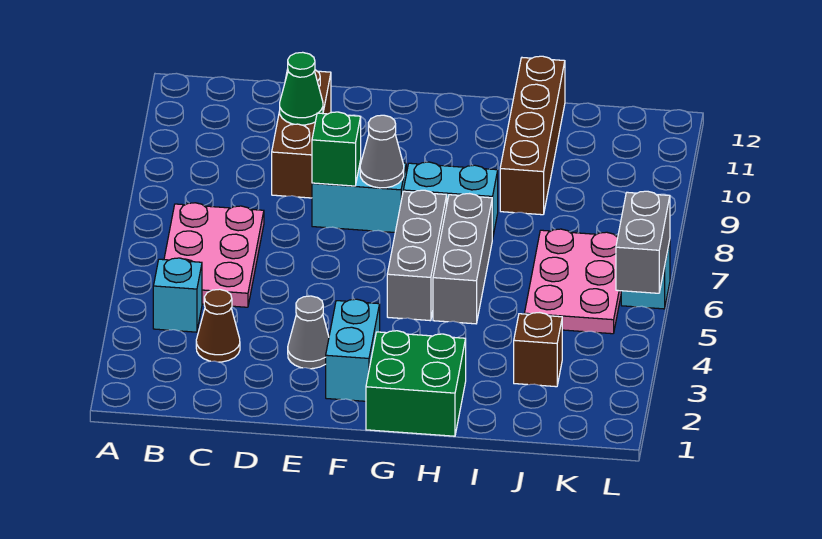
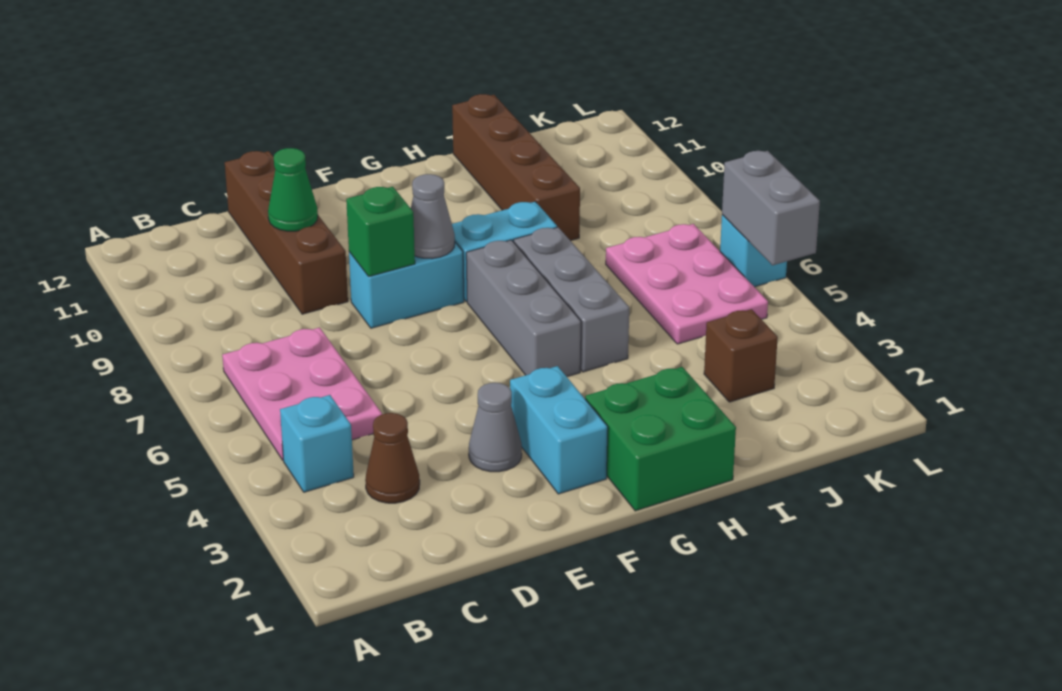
brown 1x3 brick [272,69,331,198] -> brown 1x4 brick [225,151,348,314]

